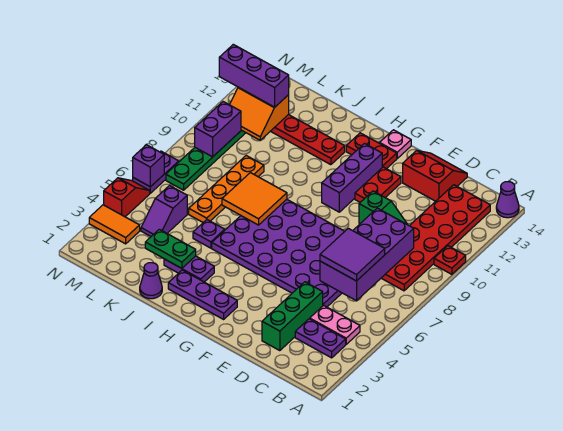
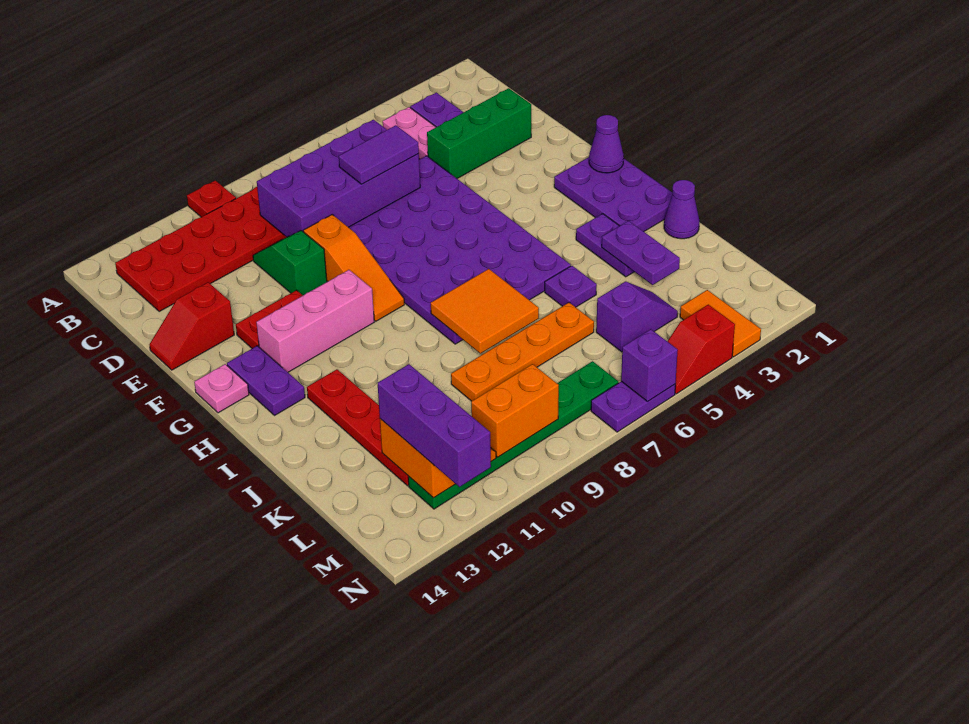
purple 1x1 cone [496,182,519,218] -> purple 1x1 cone moved to [589,115,624,173]
purple 2x2 tile [320,228,385,281] -> purple 1x2 tile [339,125,419,184]
red 2x2 slope [403,150,467,201] -> red 1x2 slope [149,282,234,370]
none -> orange 1x3 slope [303,215,404,321]
purple 1x3 plate [168,270,237,319] -> purple 2x3 plate [554,157,672,231]
purple 1x3 brick [322,144,382,212] -> pink 1x3 brick [256,270,374,372]
red 1x2 plate [346,133,397,169] -> purple 1x2 plate [227,346,305,416]
green 1x2 plate [145,229,196,268] -> purple 1x2 plate [602,221,680,285]
purple 1x2 brick [195,102,241,157] -> orange 1x2 brick [471,364,559,457]

